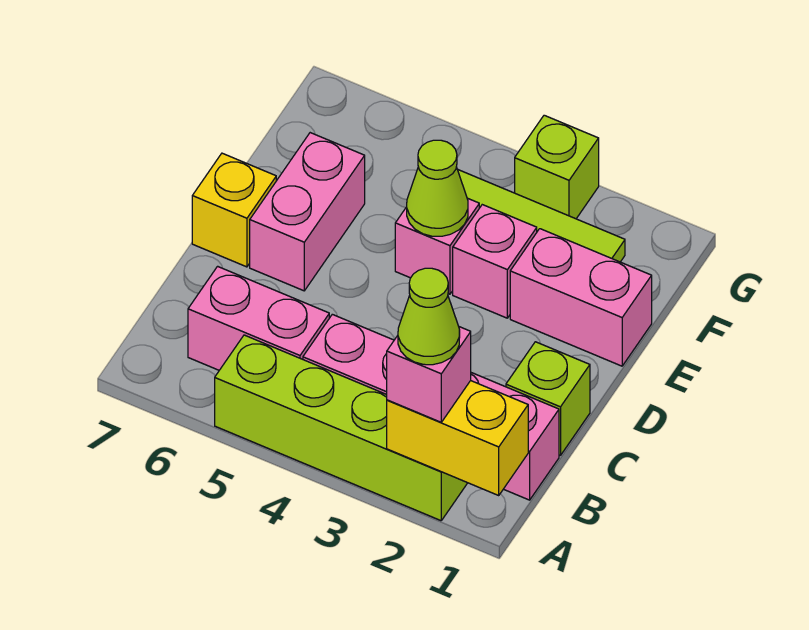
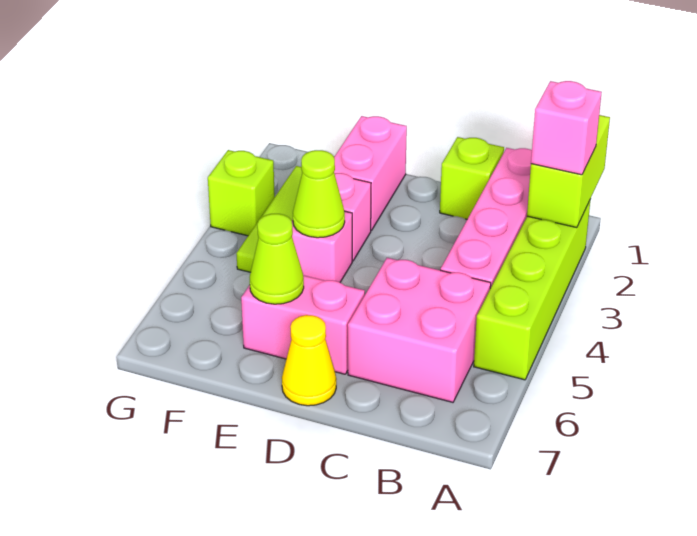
yellow 1x2 brick [387,381,528,495] -> lime 1x2 brick [527,115,610,228]
lime 1x1 cone [398,268,460,365] -> lime 1x1 cone moved to [250,214,304,304]
pink 1x2 brick [188,266,329,370] -> pink 2x2 brick [348,258,491,402]
yellow 1x1 brick [192,153,276,267] -> yellow 1x1 cone [282,315,336,406]

